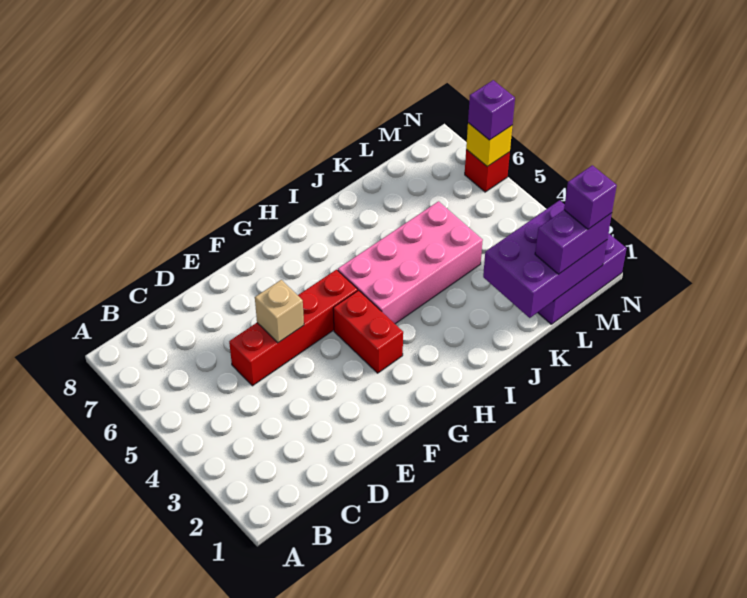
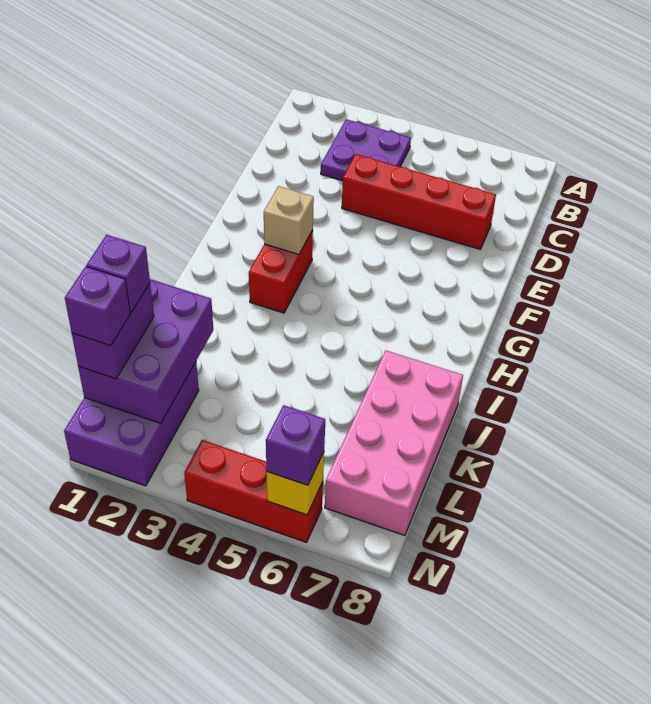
none -> purple 2x2 plate [321,119,411,181]
red 1x4 brick [229,270,358,386] -> red 1x4 brick turned to [342,154,496,249]
tan 1x1 brick [255,280,304,343] -> tan 1x1 brick moved to [264,186,314,254]
red 1x2 brick [333,290,403,373] -> red 1x2 brick turned to [249,230,313,313]
pink 2x4 brick [338,201,483,324] -> pink 2x4 brick moved to [325,351,463,535]
none -> purple 1x1 brick [87,235,150,312]
red 1x1 brick [465,150,510,192] -> red 1x3 brick [184,440,323,542]

